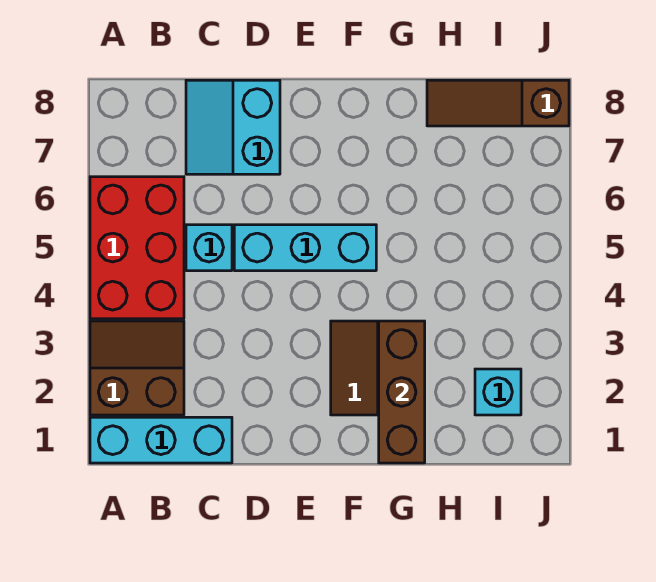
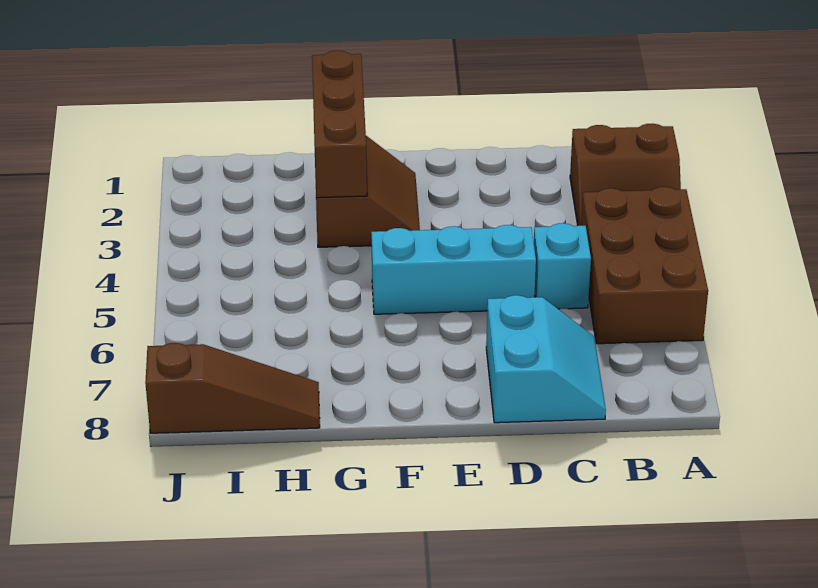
cyan 1x3 brick [90,417,232,463] -> none
red 2x3 brick [90,177,184,319] -> brown 2x3 brick [581,187,708,344]
cyan 1x1 brick [475,369,521,415] -> none

